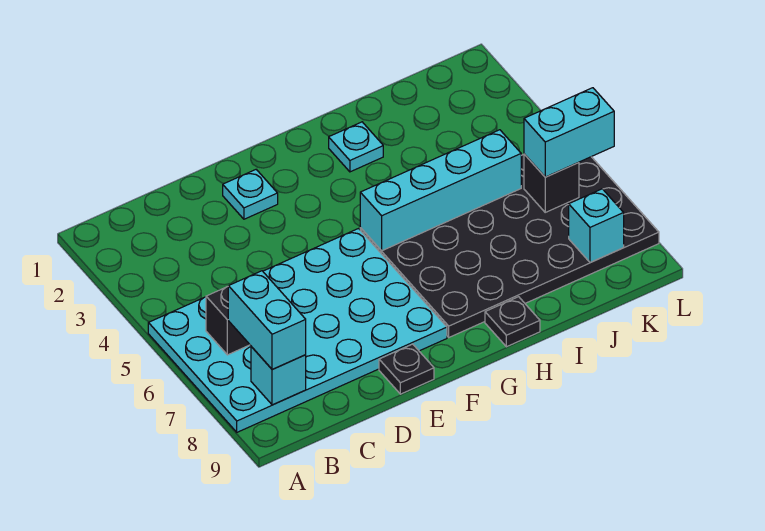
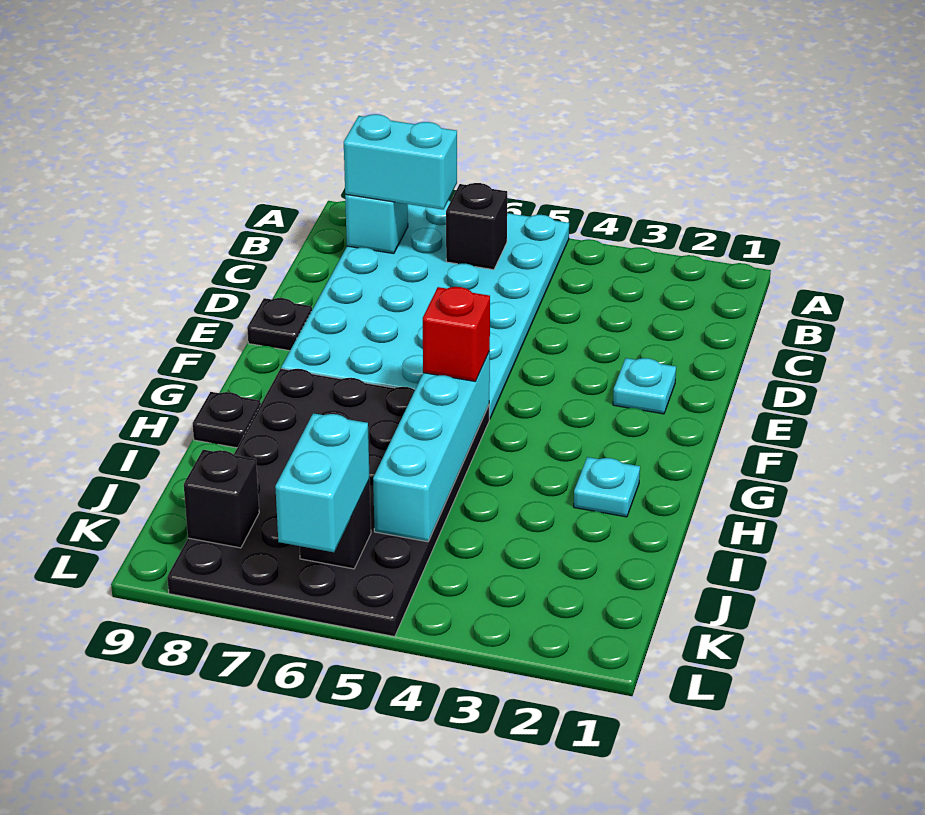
none -> red 1x1 brick [423,287,490,382]
cyan 1x1 brick [569,189,624,263] -> black 1x1 brick [184,450,259,548]

